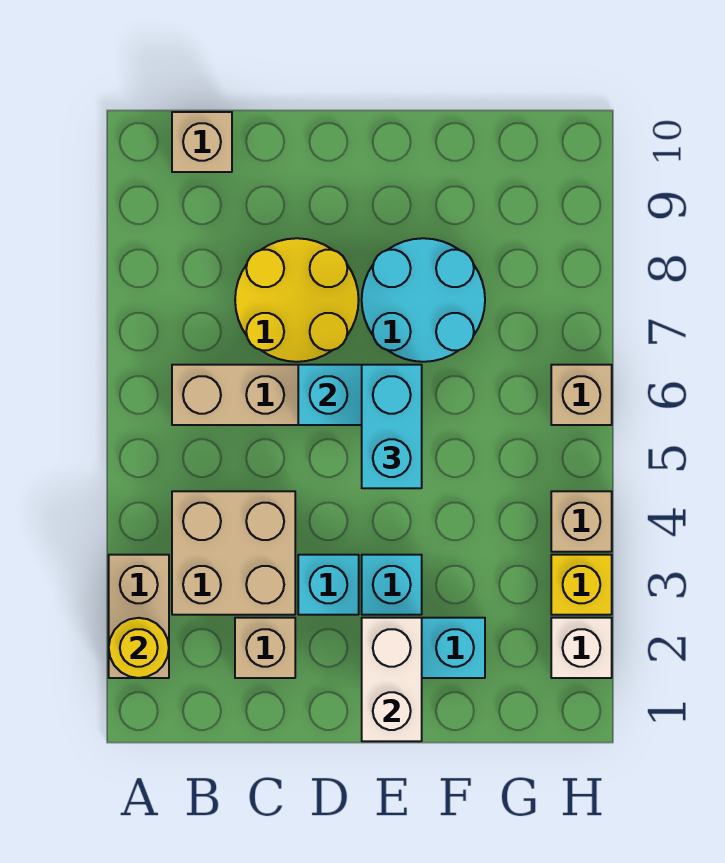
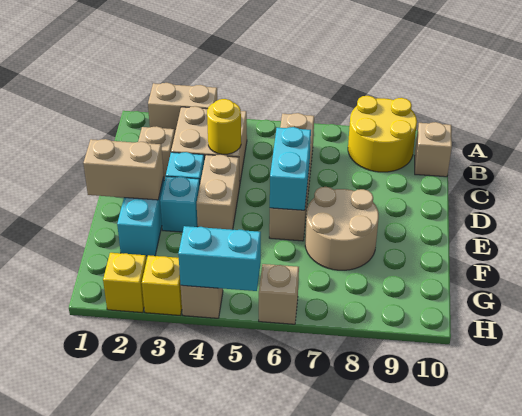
yellow 1x1 round brick [109,618,169,678] -> yellow 1x1 round brick moved to [207,99,241,154]
yellow 2x2 round brick [235,238,359,362] -> yellow 2x2 round brick moved to [348,96,417,172]
none -> tan 1x2 brick [197,155,240,230]
white 1x2 brick [362,618,422,741] -> tan 1x2 brick [83,139,164,200]
cyan 1x2 brick [362,365,422,488] -> cyan 1x2 brick moved to [178,226,261,291]
cyan 2x2 round brick [362,238,485,362] -> tan 2x2 round brick [305,187,379,270]
white 1x1 brick [551,618,612,678] -> yellow 1x1 brick [103,253,147,313]

